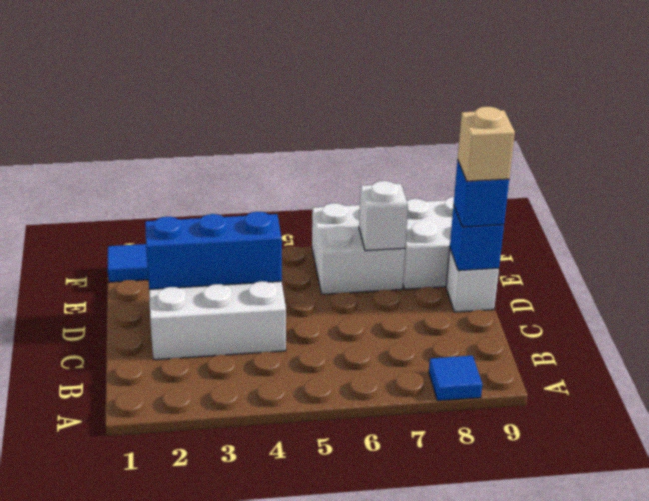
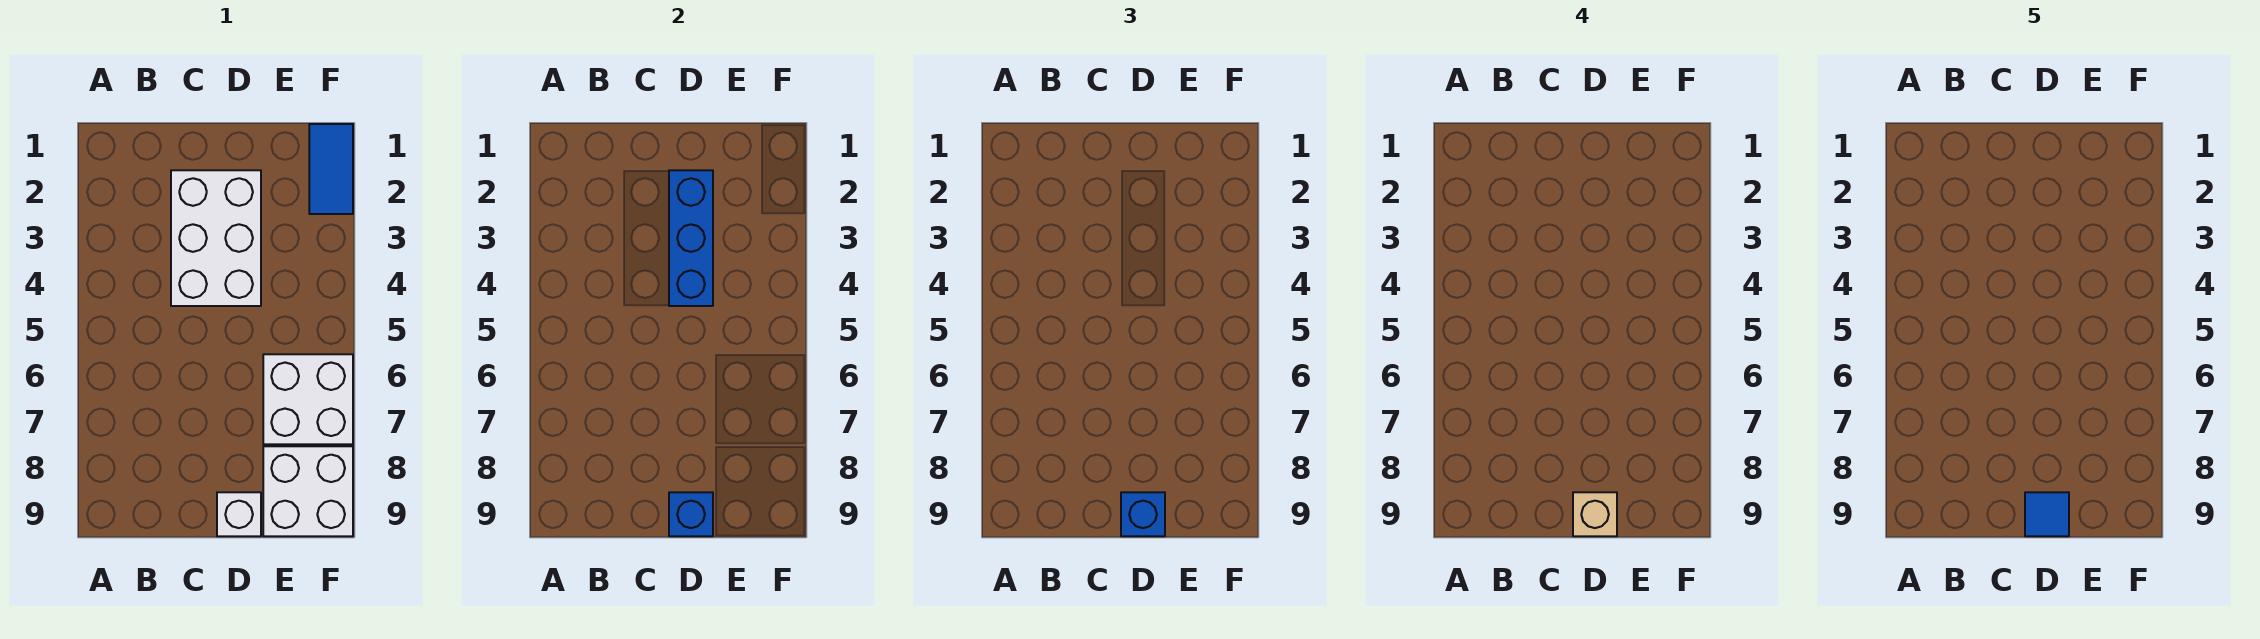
blue 1x1 tile [429,356,482,401] -> blue 1x1 tile moved to [2025,492,2069,536]
white 1x1 brick [359,181,408,251] -> none

